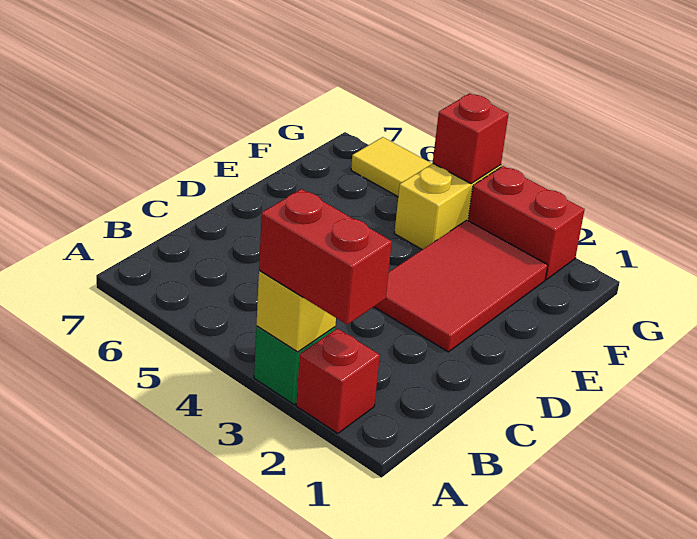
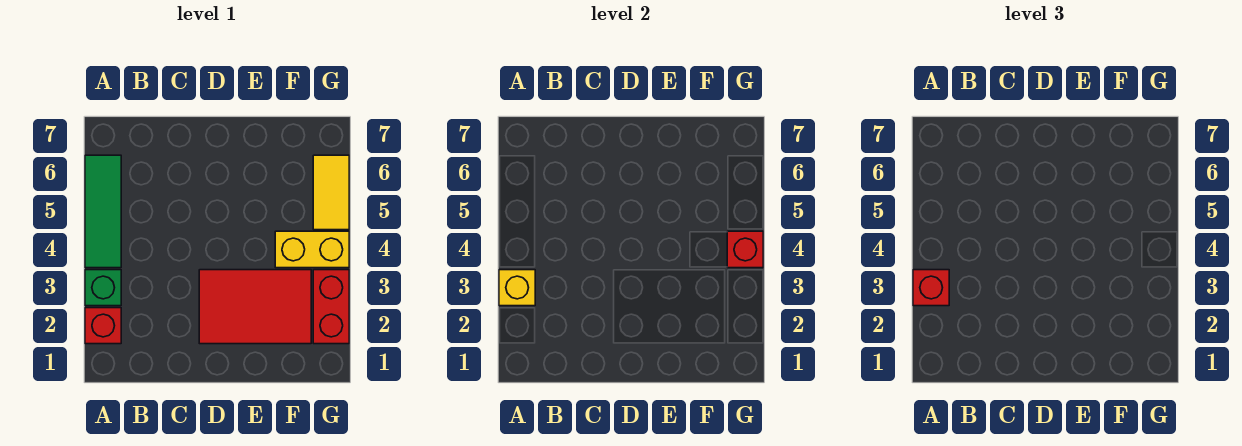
red 1x2 brick [259,189,392,325] -> red 1x1 brick [913,270,949,306]
none -> green 1x3 tile [85,155,121,268]

